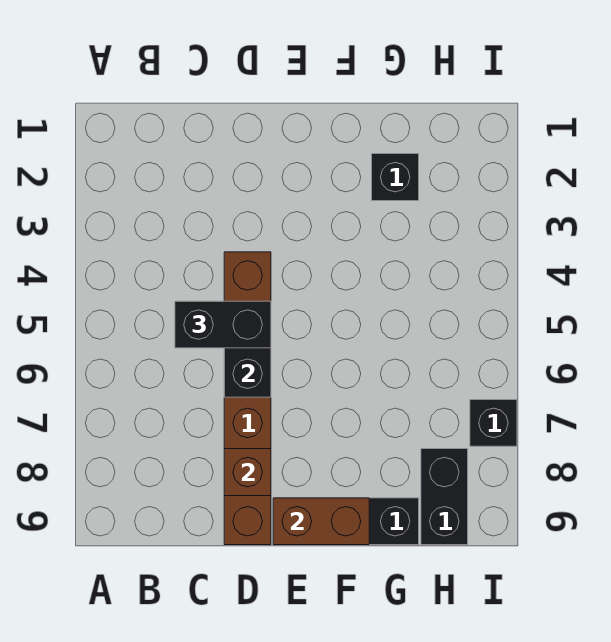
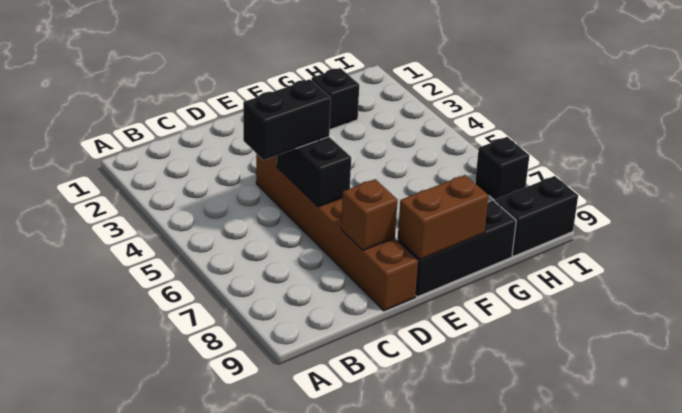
black 1x2 brick [421,449,468,545] -> black 1x2 brick turned to [495,176,578,256]

